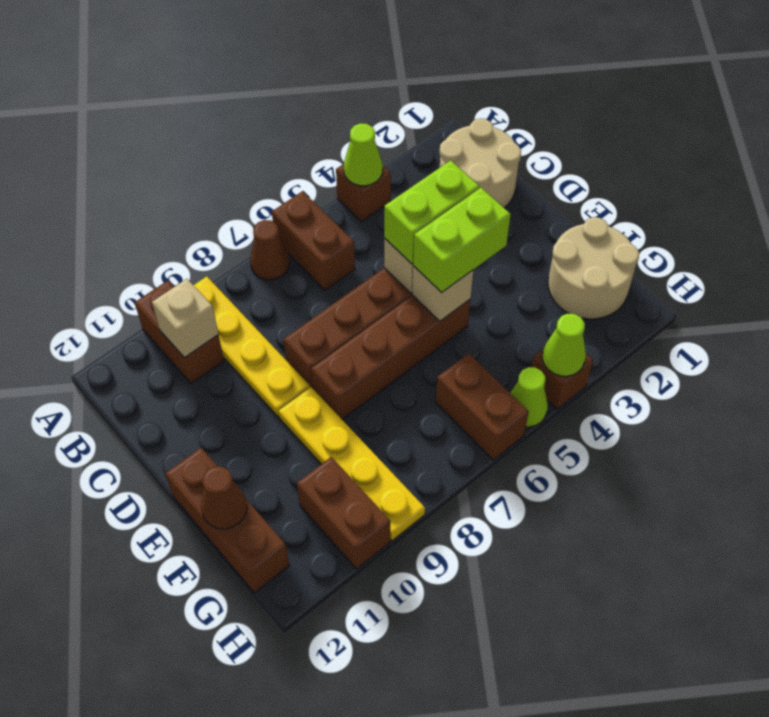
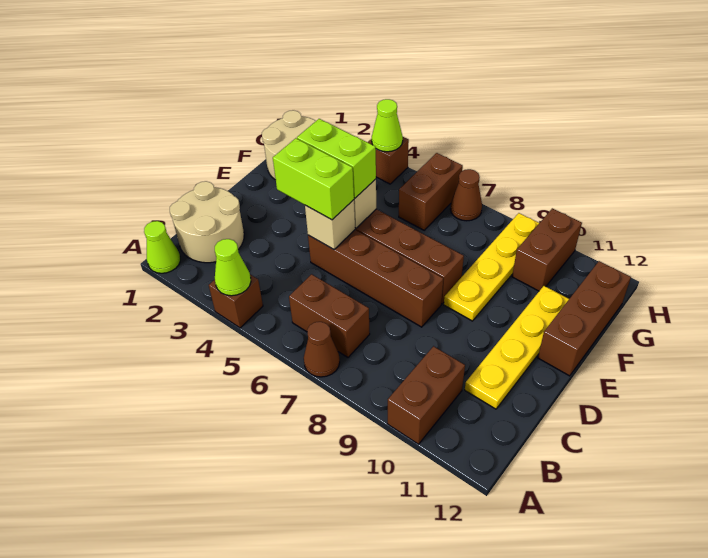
brown 1x2 brick [272,191,355,290] -> brown 1x2 brick turned to [289,274,370,357]
yellow 1x4 plate [193,276,310,417] -> yellow 1x4 plate moved to [465,286,569,409]
tan 1x1 brick [152,279,218,358] -> none
brown 1x1 cone [201,466,247,529] -> brown 1x1 cone moved to [450,169,482,221]
lime 1x1 cone [510,367,548,427] -> lime 1x1 cone moved to [144,221,180,273]

